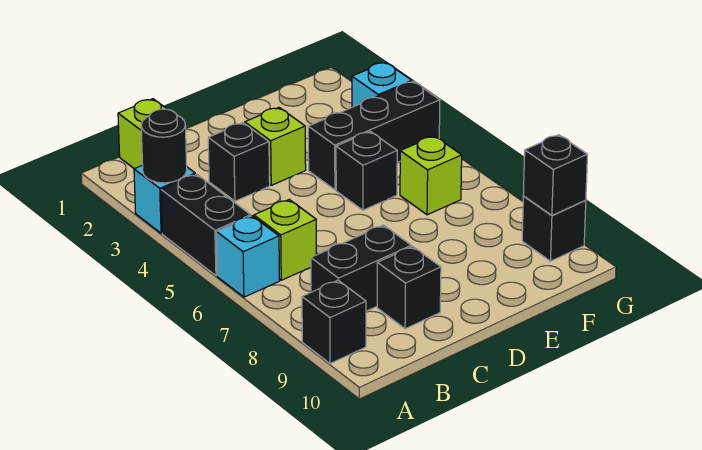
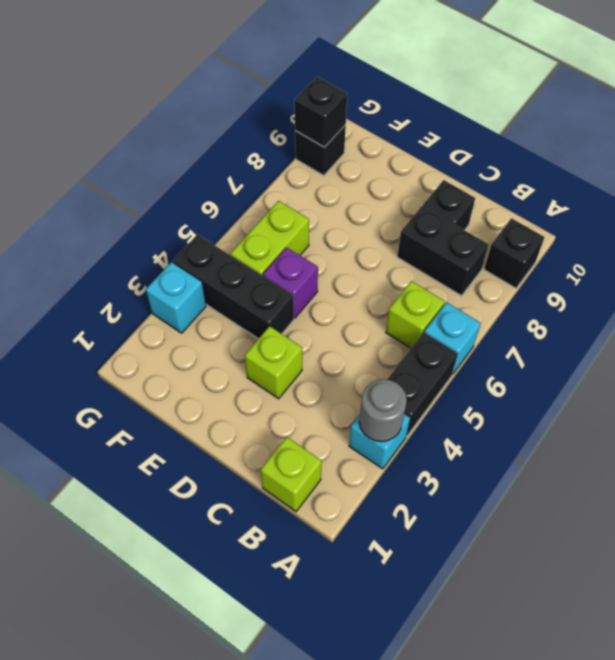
black 1x1 round brick [141,109,187,183] -> grey 1x1 round brick [359,379,407,442]
black 1x1 brick [208,123,270,201] -> none
black 1x1 brick [336,131,397,210] -> purple 1x1 brick [263,247,318,318]
lime 1x1 brick [400,136,462,215] -> lime 1x2 brick [230,201,309,276]

